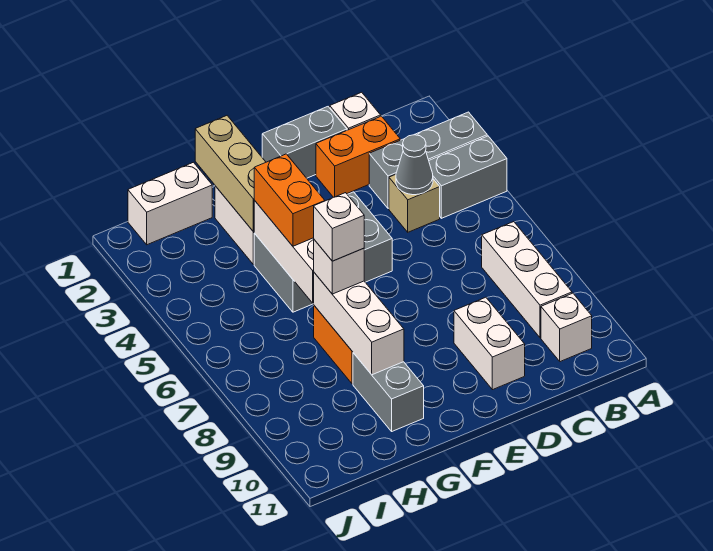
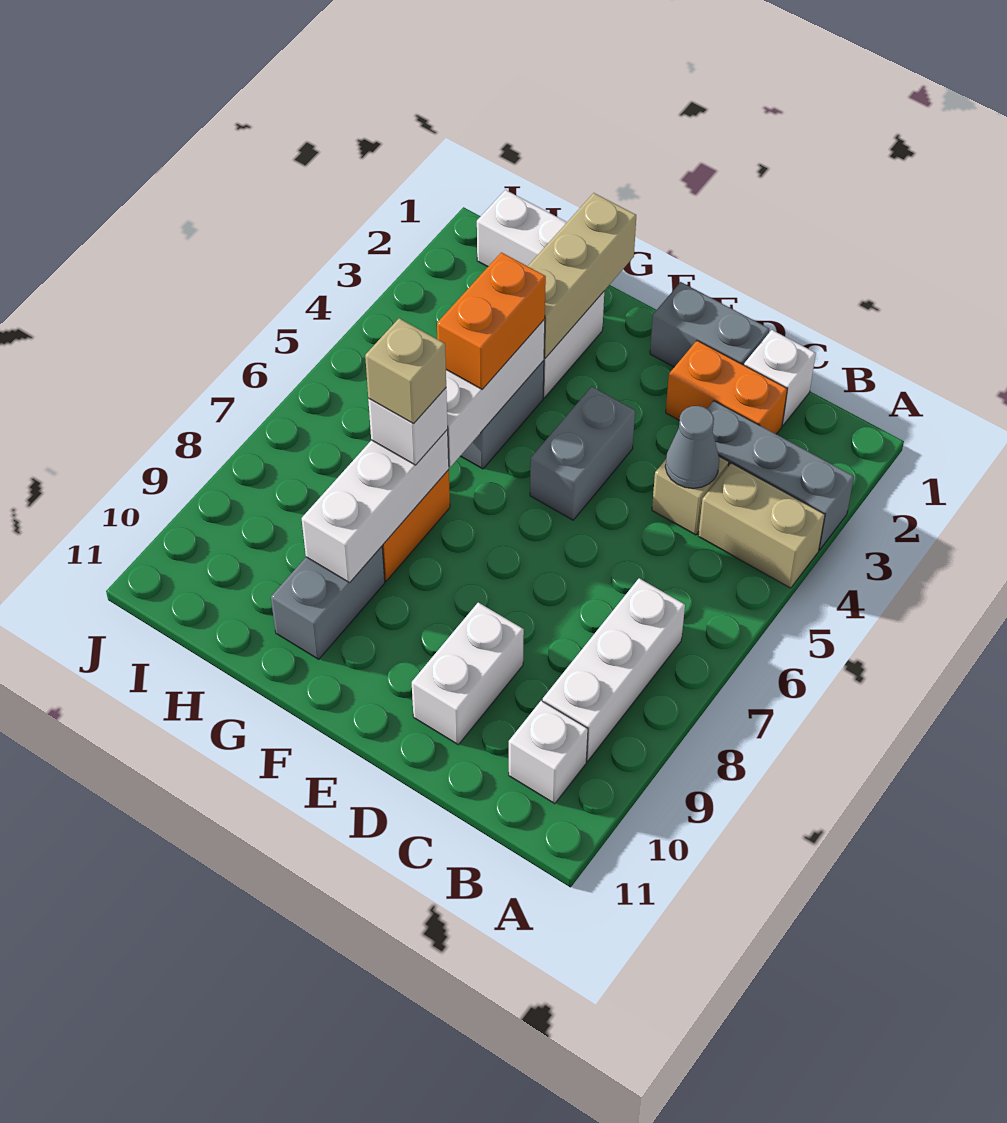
grey 1x2 brick [429,136,507,218] -> tan 1x2 brick [698,463,825,588]
white 1x1 brick [314,193,364,261] -> tan 1x1 brick [365,318,446,424]

